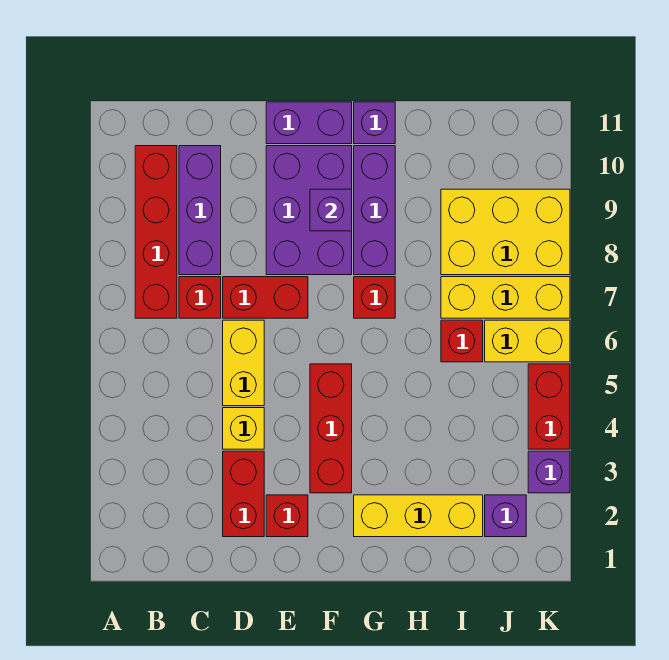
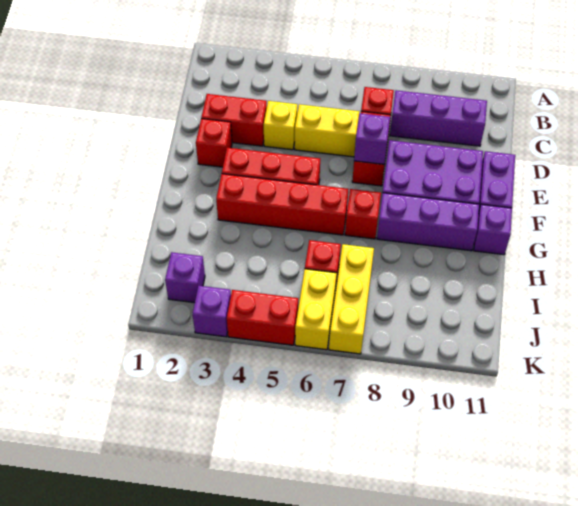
red 1x4 brick [135,146,177,318] -> red 1x4 brick moved to [216,174,348,235]
purple 1x1 brick [310,189,352,231] -> purple 1x1 brick moved to [354,113,390,164]
yellow 1x3 brick [354,495,483,537] -> none
yellow 2x3 brick [441,189,570,275] -> none

